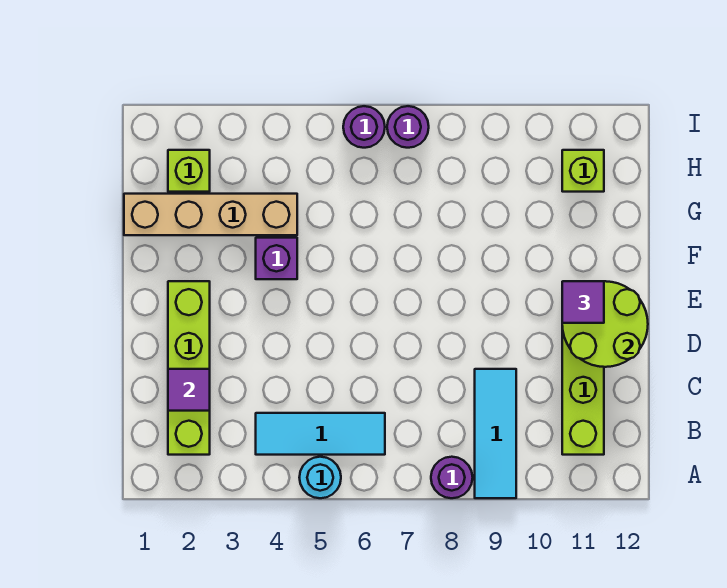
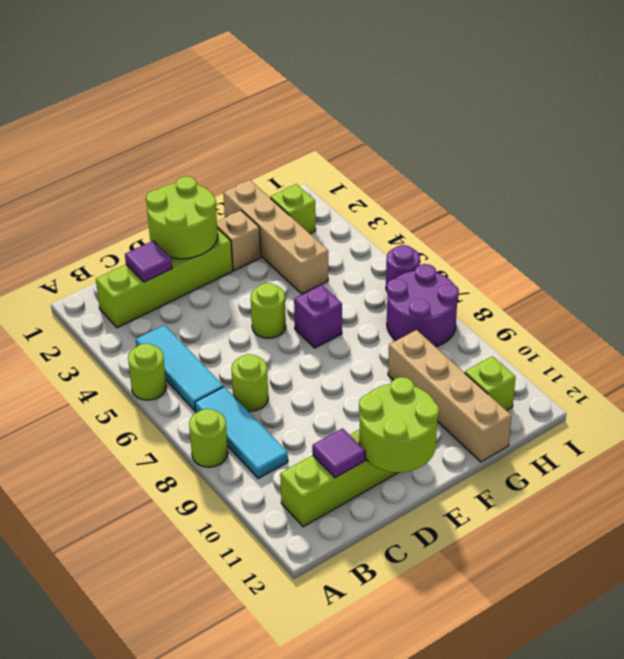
cyan 1x1 round brick [299,457,341,498] -> lime 1x1 round brick [128,344,166,400]
purple 1x1 round brick [431,457,473,498] -> lime 1x1 round brick [189,409,228,467]
cyan 1x3 tile [475,369,516,498] -> cyan 1x3 tile turned to [195,387,288,479]
none -> lime 1x1 round brick [231,354,268,411]
none -> lime 2x2 round brick [146,176,218,259]
none -> lime 1x1 round brick [251,283,286,338]
purple 1x1 tile [562,281,604,323] -> purple 1x1 tile moved to [312,428,365,478]
none -> tan 1x1 brick [217,210,261,271]
purple 1x1 brick [256,238,297,279] -> purple 1x1 brick moved to [294,285,342,348]
none -> tan 1x4 brick [388,330,511,462]
purple 1x1 round brick [387,106,429,148] -> purple 2x2 round brick [387,264,459,347]

